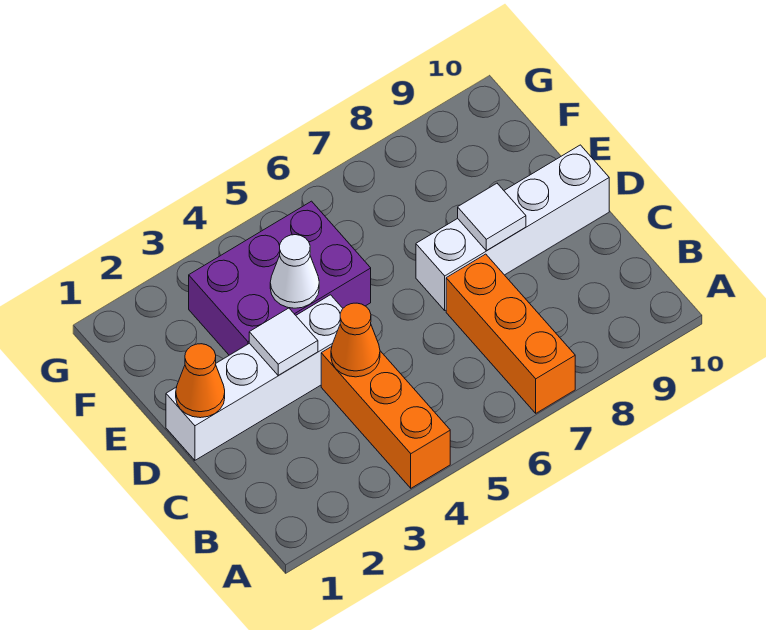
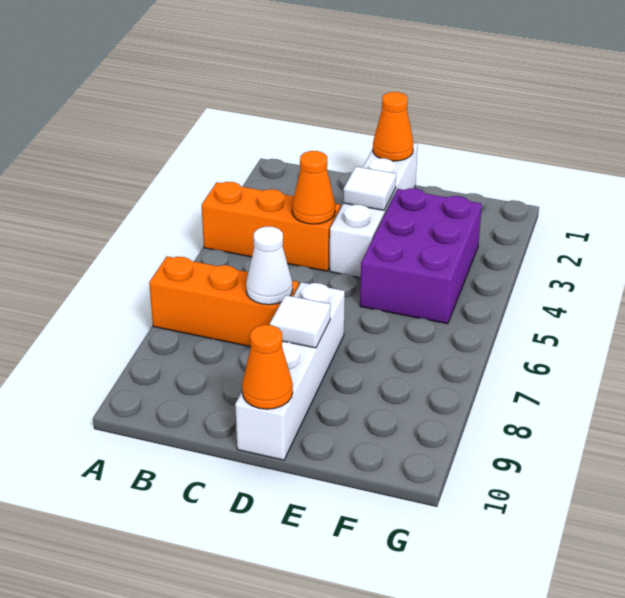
none -> orange 1x1 cone [242,325,293,409]
white 1x1 cone [270,235,319,308] -> white 1x1 cone moved to [246,227,293,305]

